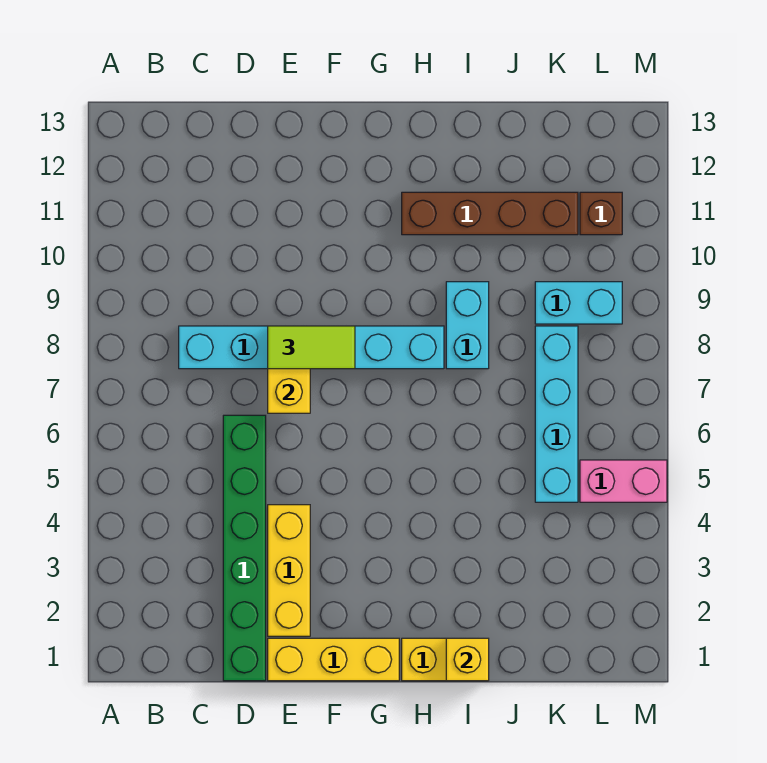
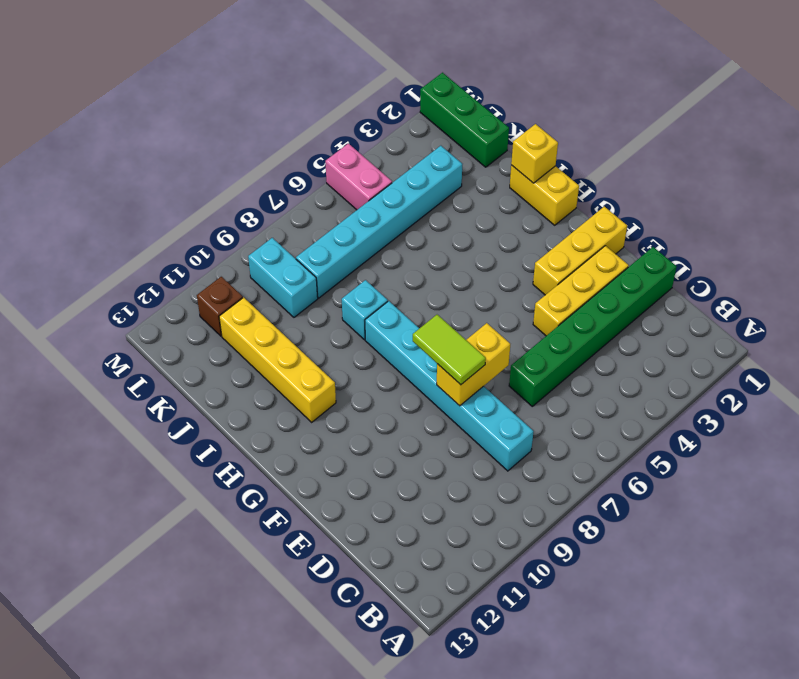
yellow 1x3 brick [268,638,399,681] -> yellow 1x3 brick turned to [533,207,627,295]
brown 1x4 brick [402,192,578,235] -> yellow 1x4 brick [219,297,336,422]
cyan 1x2 brick [446,282,489,369] -> cyan 1x1 brick [342,280,388,340]
none -> green 1x3 brick [420,73,509,167]
cyan 1x4 brick [535,326,578,502] -> cyan 1x6 brick [296,146,462,298]

